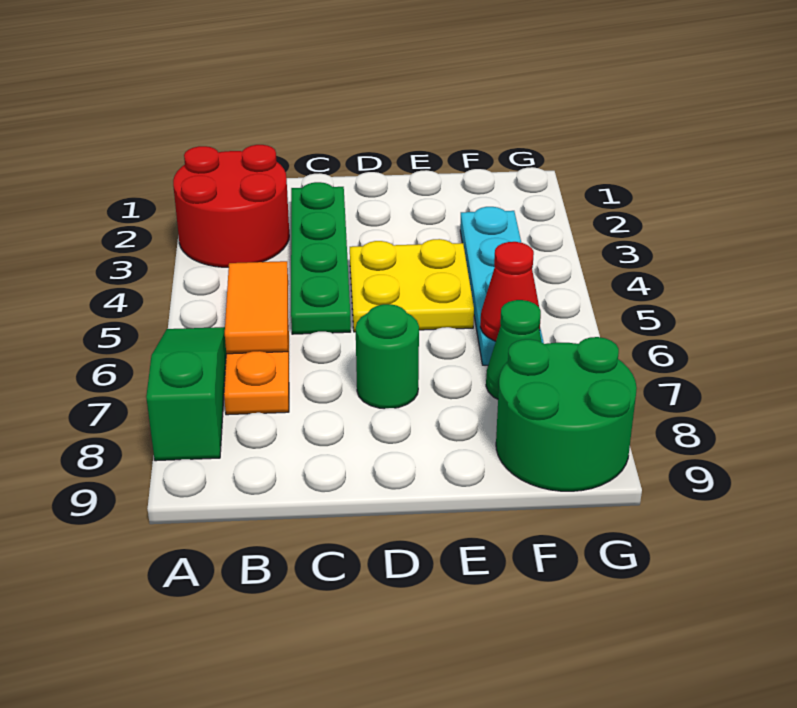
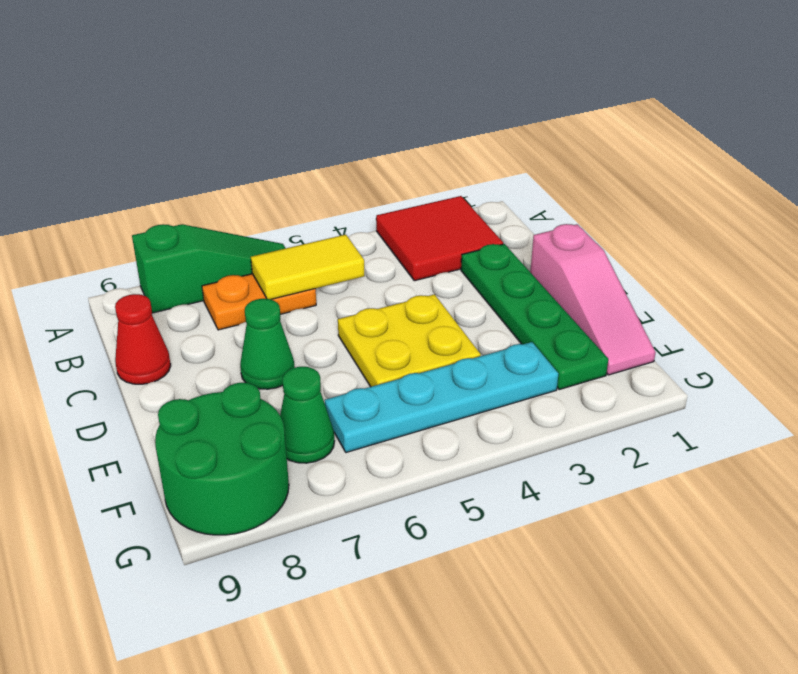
red 2x2 round brick [173,145,289,267] -> red 2x2 tile [376,196,503,281]
orange 1x2 tile [225,261,288,354] -> yellow 1x2 tile [251,235,365,299]
green 1x4 plate [291,182,351,334] -> green 1x4 plate turned to [461,244,608,390]
none -> pink 1x3 slope [530,224,656,375]
green 1x1 round brick [356,304,419,409] -> green 1x1 cone [240,299,295,389]
red 1x1 cone [480,242,541,341] -> red 1x1 cone moved to [115,294,171,384]

